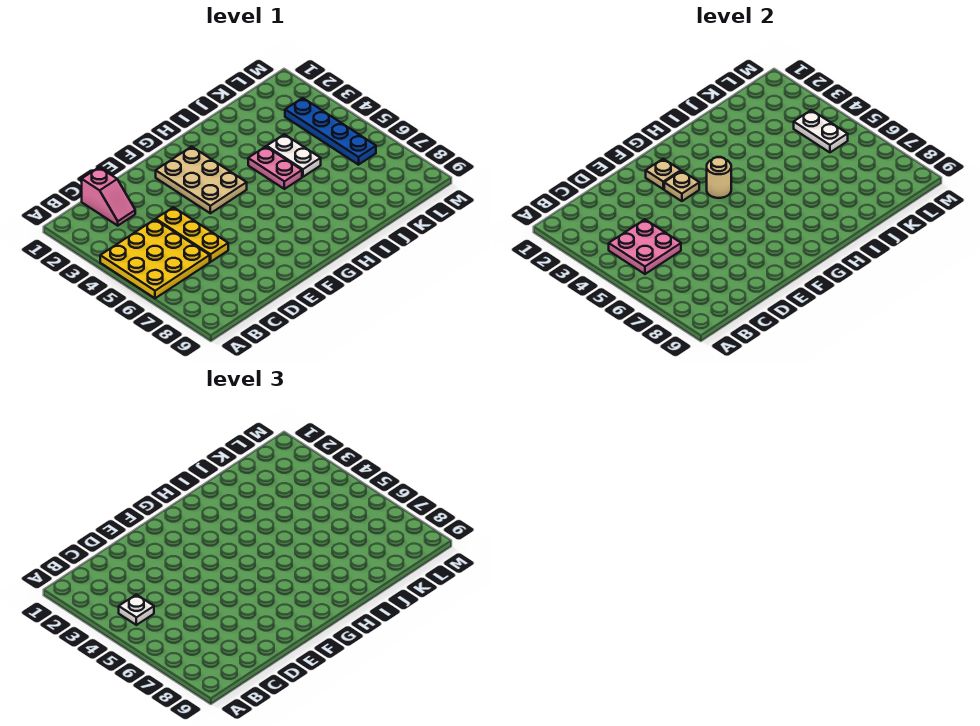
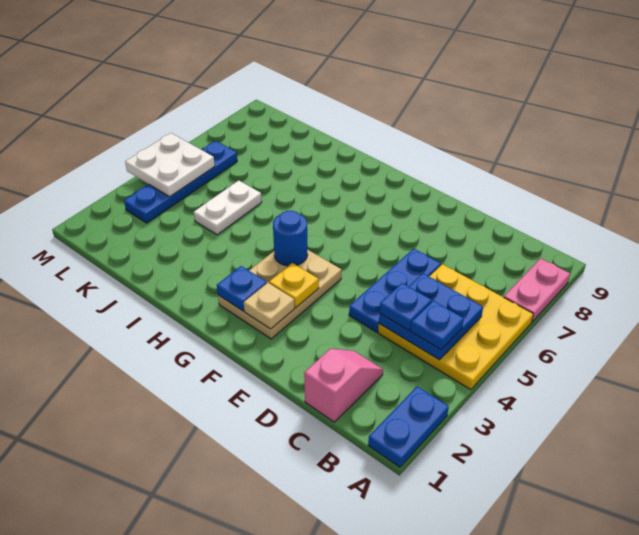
none -> blue 1x2 plate [368,386,449,467]
pink 2x2 plate [609,219,681,274] -> blue 2x2 plate [379,273,483,360]
white 1x1 plate [119,594,154,625] -> blue 1x1 plate [411,301,464,350]
none -> blue 1x1 plate [380,283,432,330]
yellow 1x3 plate [155,207,228,262] -> blue 1x3 plate [349,249,441,332]
tan 1x1 plate [664,171,699,201] -> yellow 1x1 plate [269,263,319,308]
none -> blue 1x1 plate [217,266,267,311]
tan 1x1 round brick [707,157,731,198] -> blue 1x1 round brick [273,211,308,266]
pink 1x2 plate [248,146,302,189] -> pink 1x2 plate moved to [504,258,570,322]
white 1x2 plate [794,110,848,152] -> white 2x2 plate [125,133,215,197]

